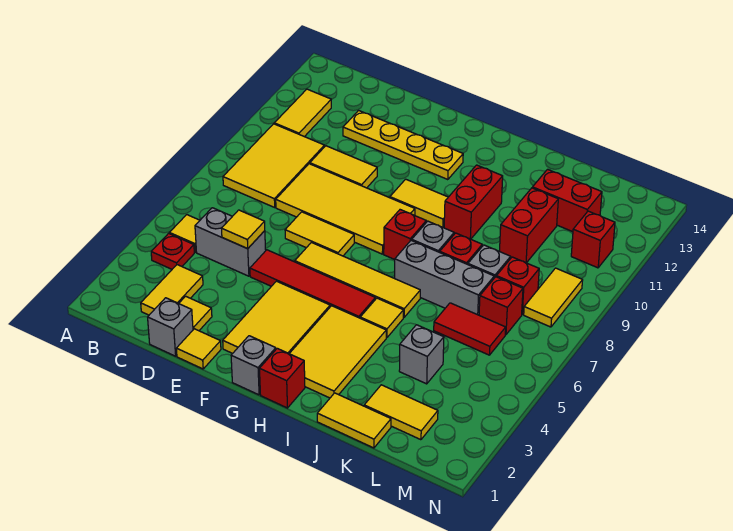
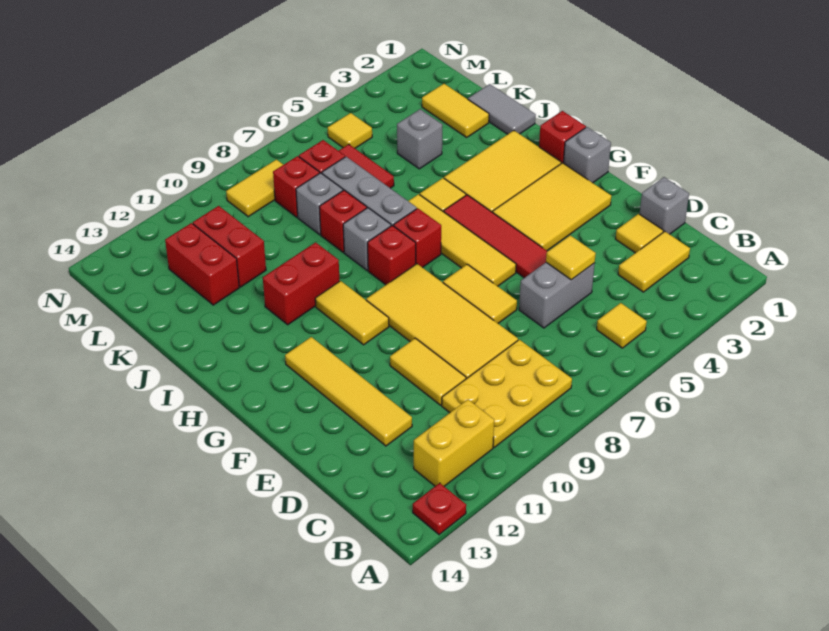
red 1x1 plate [151,233,194,269] -> red 1x1 plate moved to [413,483,466,535]
yellow 2x3 tile [223,124,324,207] -> yellow 2x3 plate [442,340,572,447]
yellow 1x2 tile [274,89,331,137] -> yellow 1x2 brick [414,400,494,486]
grey 1x2 brick [195,208,266,276] -> grey 1x2 brick turned to [519,263,595,328]
yellow 1x4 plate [343,111,463,180] -> yellow 1x4 tile [285,337,412,446]
yellow 1x1 tile [176,329,221,369] -> yellow 1x1 tile moved to [328,113,372,148]
yellow 1x2 tile [317,393,391,448] -> grey 1x2 tile [468,84,536,134]
red 1x2 brick [499,188,558,263] -> red 1x2 brick turned to [193,206,266,287]
red 1x1 brick [571,211,615,268] -> red 1x1 brick moved to [394,208,441,268]

